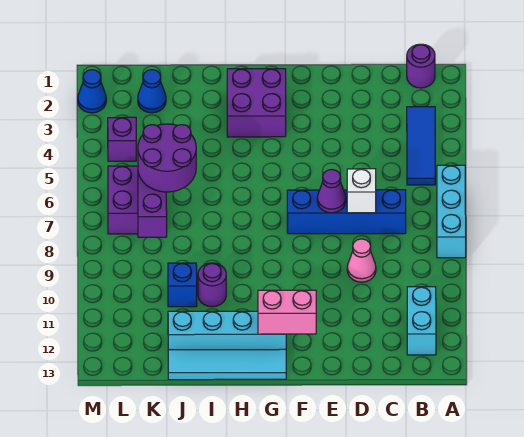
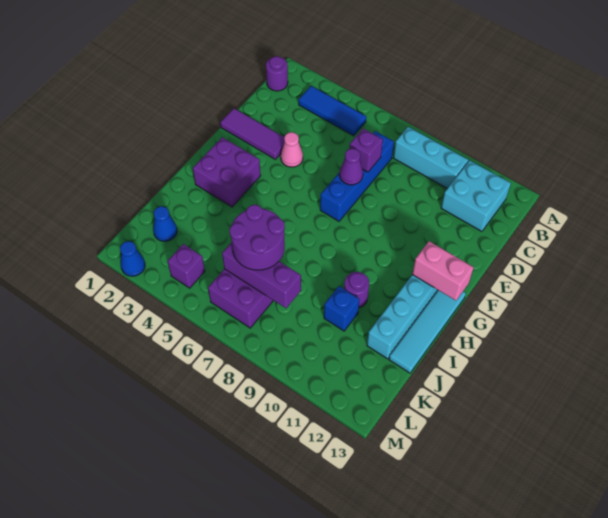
cyan 1x3 brick [437,165,466,258] -> cyan 1x3 brick moved to [393,127,468,188]
cyan 1x2 brick [407,287,436,355] -> cyan 2x2 brick [441,160,511,231]
white 1x1 brick [347,169,376,213] -> purple 1x1 brick [350,128,383,172]
pink 1x1 cone [347,239,376,282] -> pink 1x1 cone moved to [281,132,303,167]
none -> purple 1x3 tile [220,108,285,159]
pink 1x2 brick [258,290,316,334] -> pink 1x2 brick turned to [412,241,474,300]

